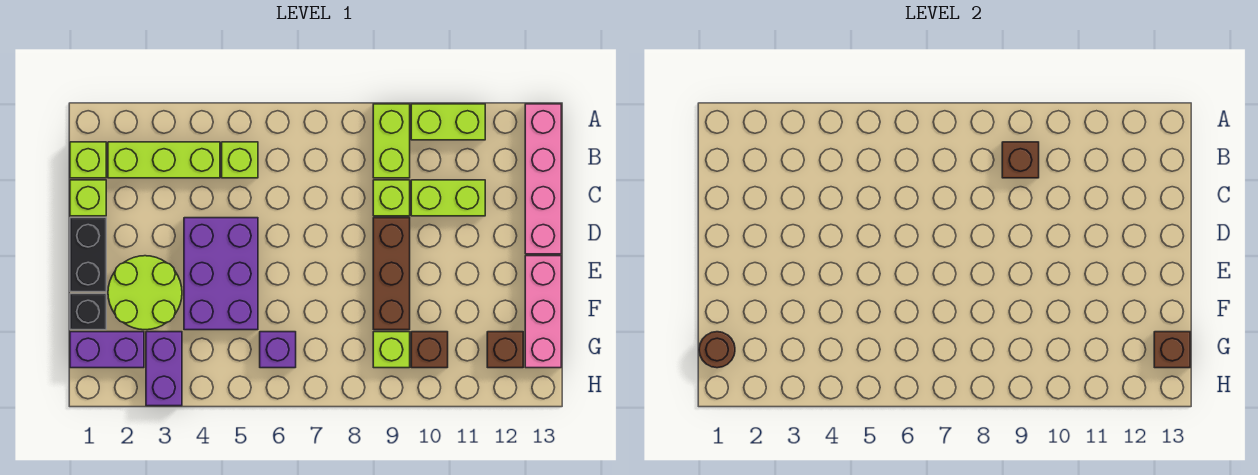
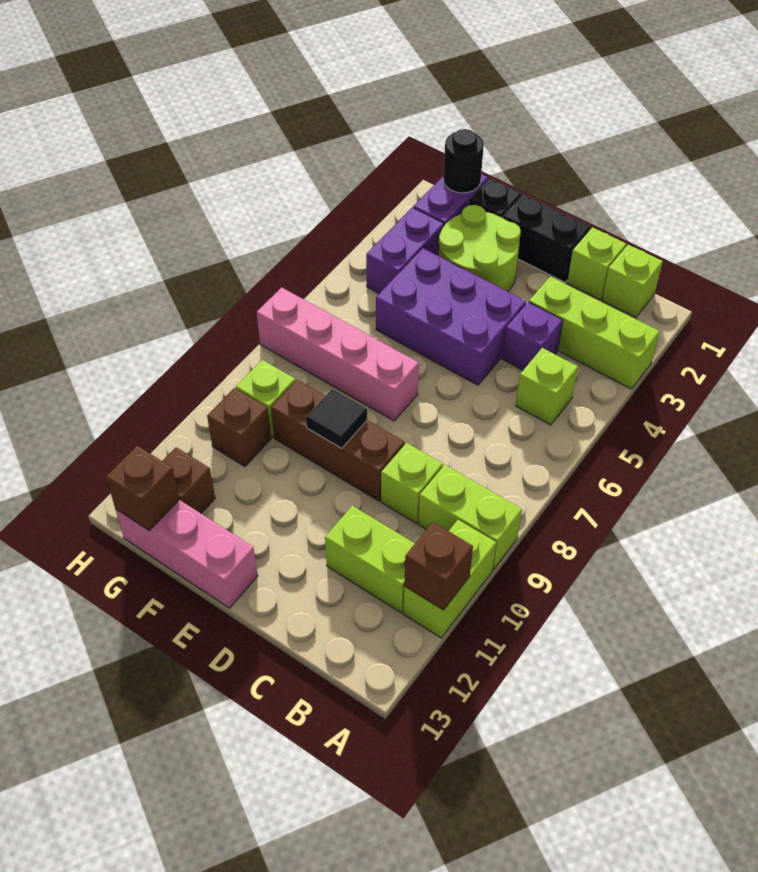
pink 1x4 brick [525,104,561,254] -> pink 1x4 brick moved to [257,287,419,421]
lime 1x3 brick [108,142,220,178] -> lime 1x3 brick turned to [529,276,659,389]
brown 1x1 brick [1002,142,1039,178] -> brown 1x1 brick moved to [404,522,473,610]
lime 1x2 brick [411,180,485,216] -> lime 1x2 brick turned to [325,506,415,613]
none -> black 1x1 tile [306,389,367,448]
brown 1x1 round brick [699,332,735,368] -> black 1x1 round brick [443,129,484,193]
purple 1x2 brick [146,332,182,406] -> purple 1x2 brick turned to [366,207,444,293]
purple 1x1 brick [260,332,296,368] -> purple 1x1 brick moved to [503,302,563,370]

